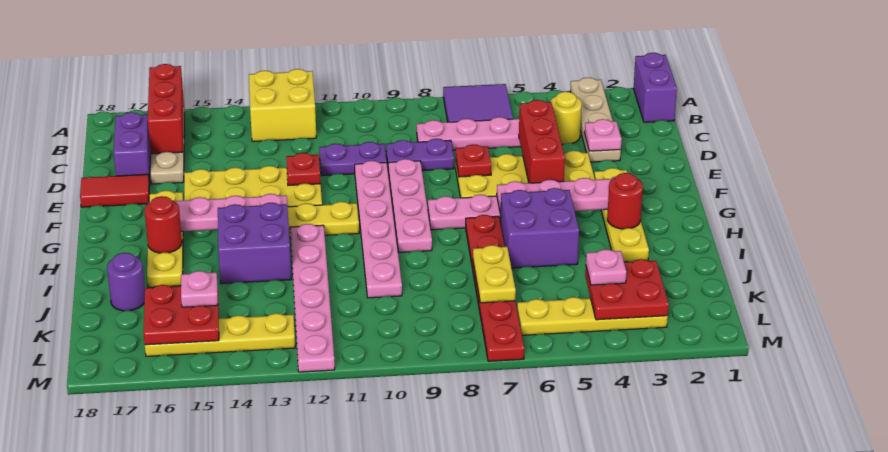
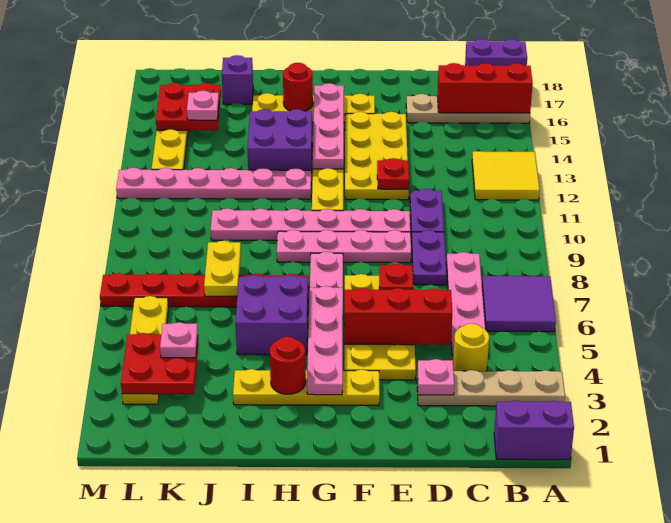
yellow 2x2 brick [249,69,316,141] -> yellow 2x2 tile [472,151,540,200]
purple 1x2 brick [114,112,151,183] -> purple 1x2 brick moved to [465,39,527,66]
red 1x2 tile [80,174,150,207] -> none
yellow 1x2 plate [473,245,516,303] -> yellow 1x2 plate turned to [204,241,241,296]
purple 1x1 round brick [107,253,145,311] -> purple 1x1 brick [222,55,253,104]

